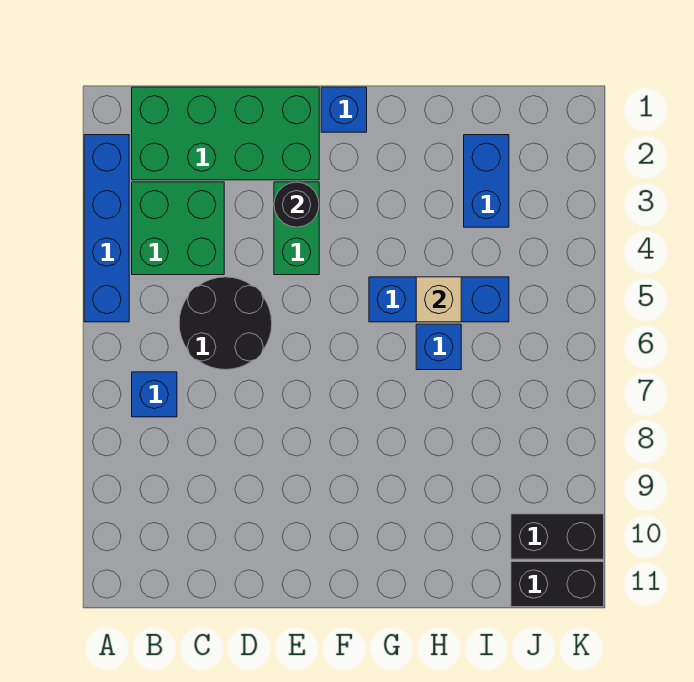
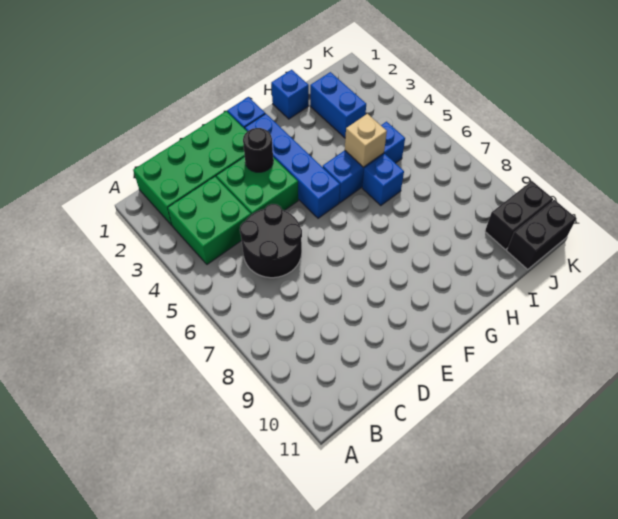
blue 1x4 brick [84,135,129,322] -> blue 1x4 brick moved to [245,114,340,218]
blue 1x1 brick [132,372,177,417] -> blue 1x1 brick moved to [271,70,309,119]
green 1x2 brick [274,182,319,275] -> green 2x2 brick [216,157,298,215]

